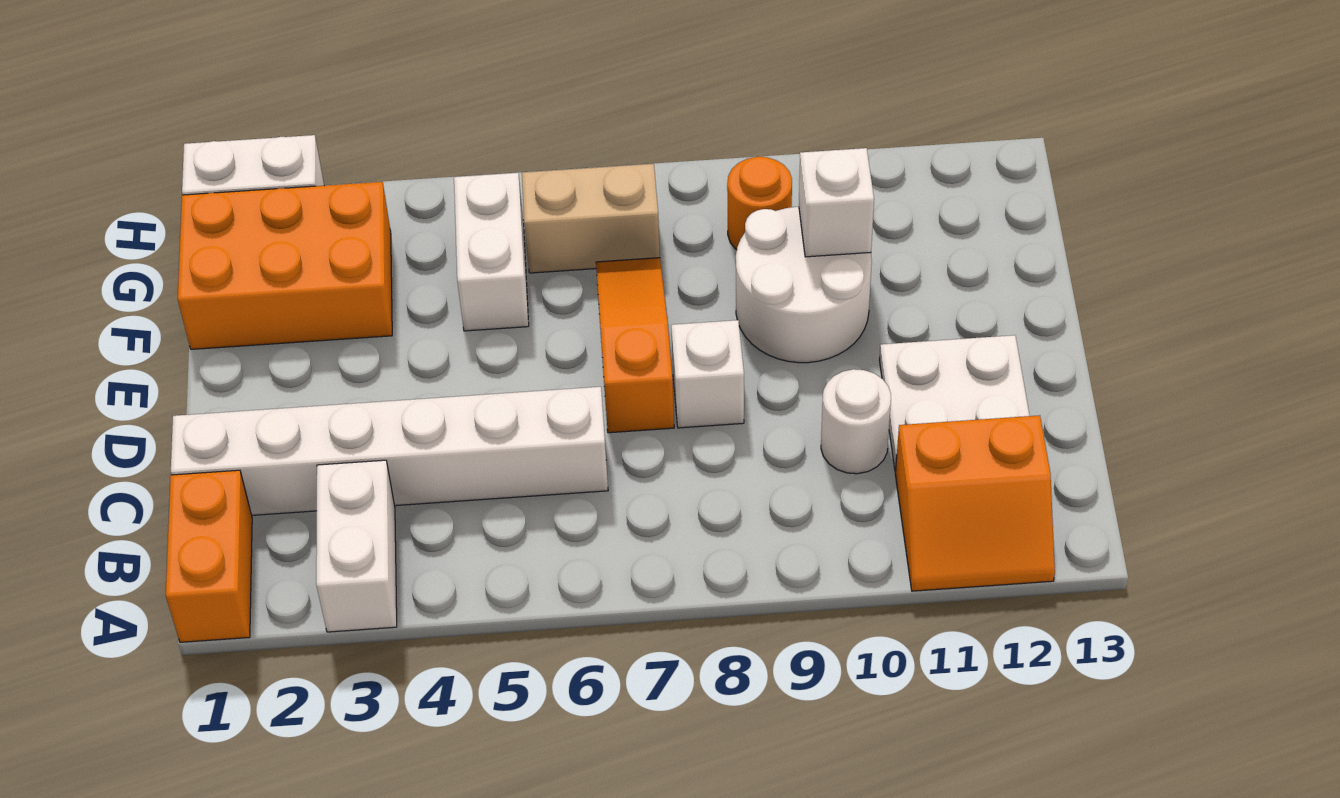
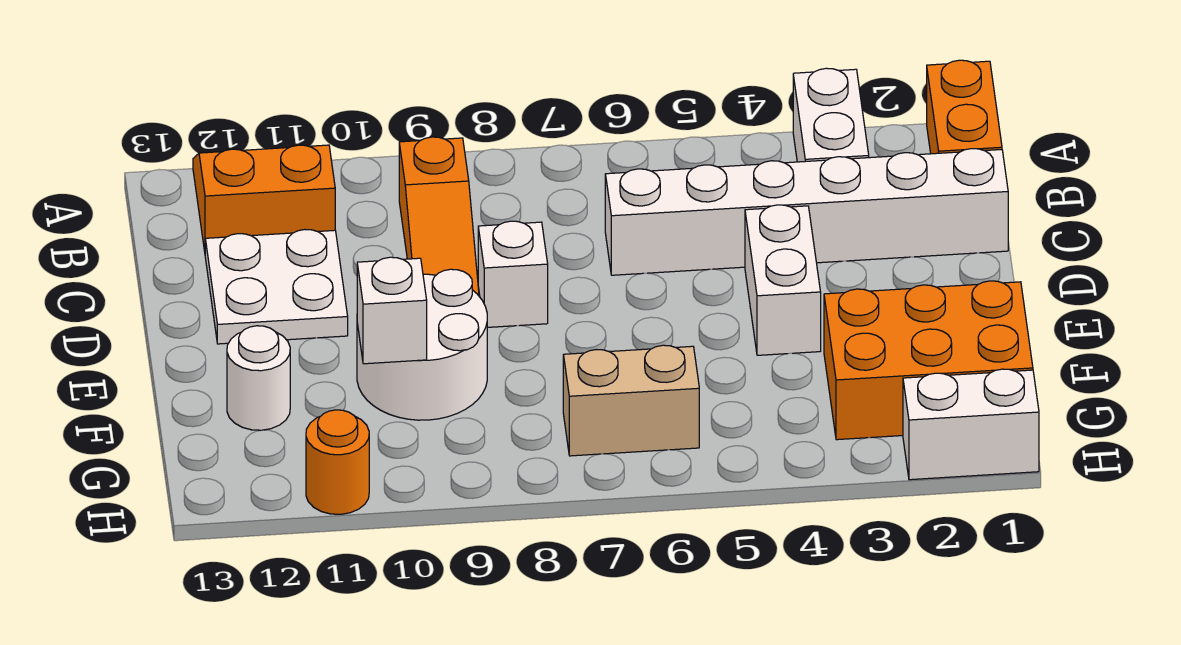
white 1x1 round brick [821,369,891,474] -> white 1x1 round brick moved to [227,326,290,430]
orange 1x3 slope [596,258,674,433] -> orange 1x3 slope moved to [399,137,479,296]
white 1x2 brick [454,173,529,331] -> white 1x2 brick moved to [745,205,821,355]
orange 1x1 round brick [727,157,792,250] -> orange 1x1 round brick moved to [306,410,369,514]

